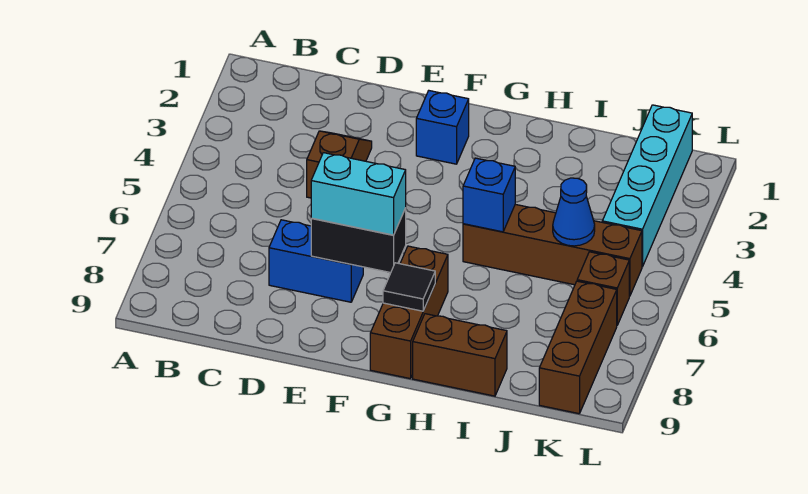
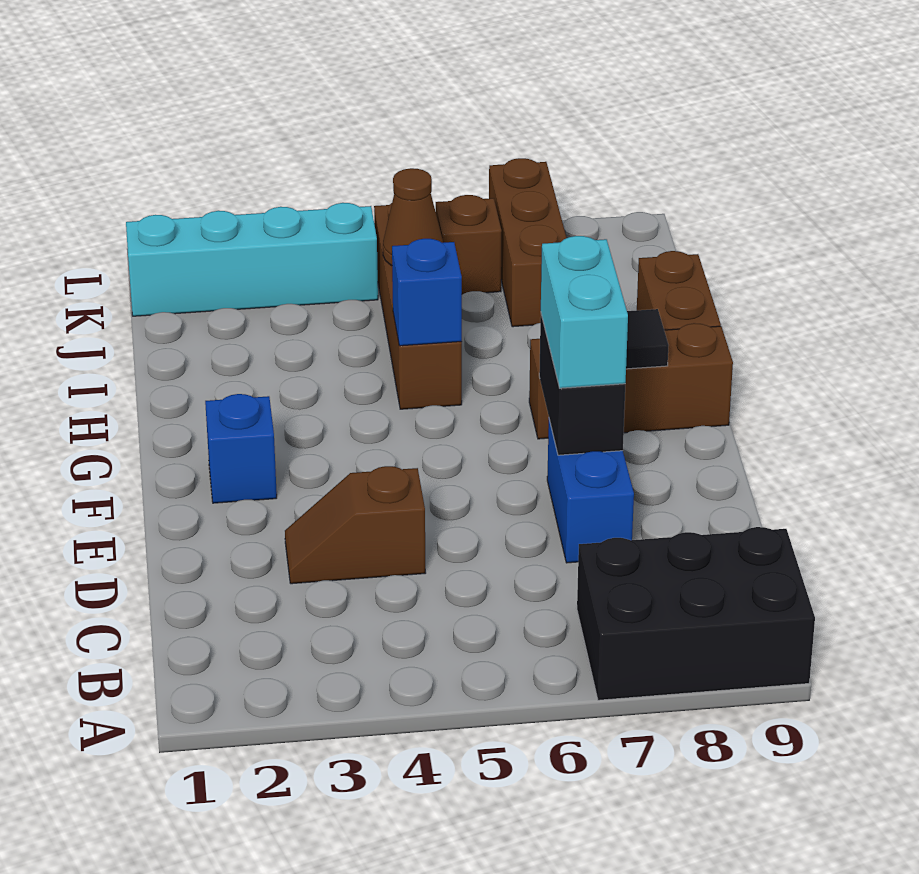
none -> black 2x3 brick [577,527,815,700]
blue 1x1 cone [553,178,595,246] -> brown 1x1 cone [383,168,443,266]
brown 1x3 brick [539,281,617,414] -> brown 1x3 brick turned to [489,158,566,327]

